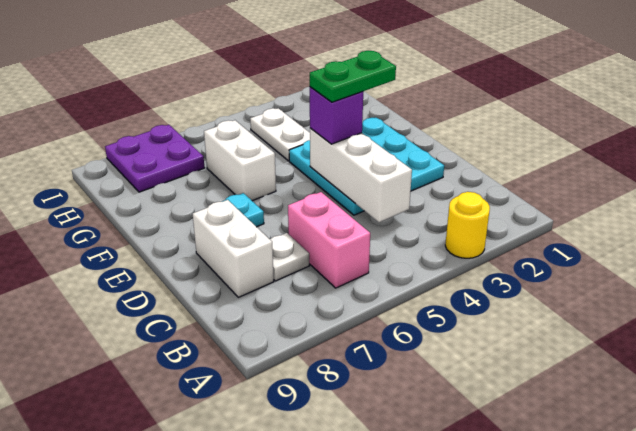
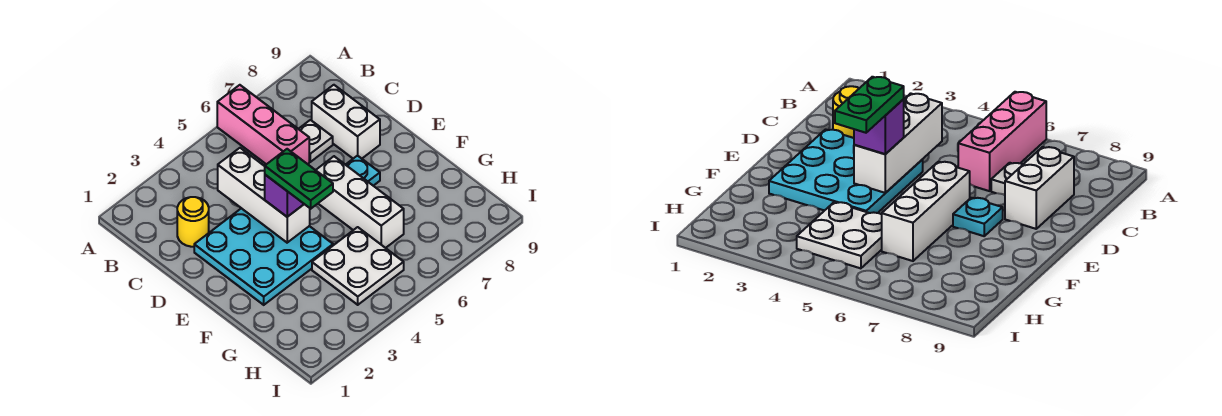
yellow 1x1 round brick [445,192,490,258] -> yellow 1x1 round brick moved to [177,197,209,247]
pink 1x2 brick [288,192,370,288] -> pink 1x3 brick [217,85,309,164]
green 1x2 plate [310,51,396,102] -> green 1x2 plate turned to [265,149,333,209]
white 1x2 brick [204,120,276,201] -> white 1x3 brick [316,156,404,248]
white 1x2 plate [250,108,310,161] -> white 2x2 plate [312,227,404,305]
purple 2x2 plate [105,125,204,192] -> none

